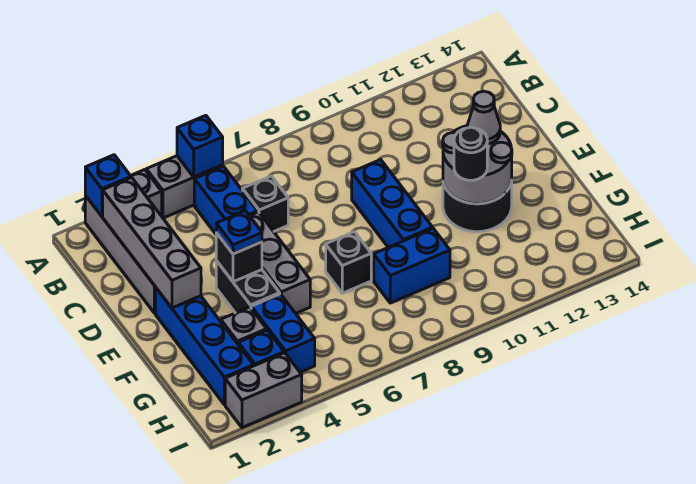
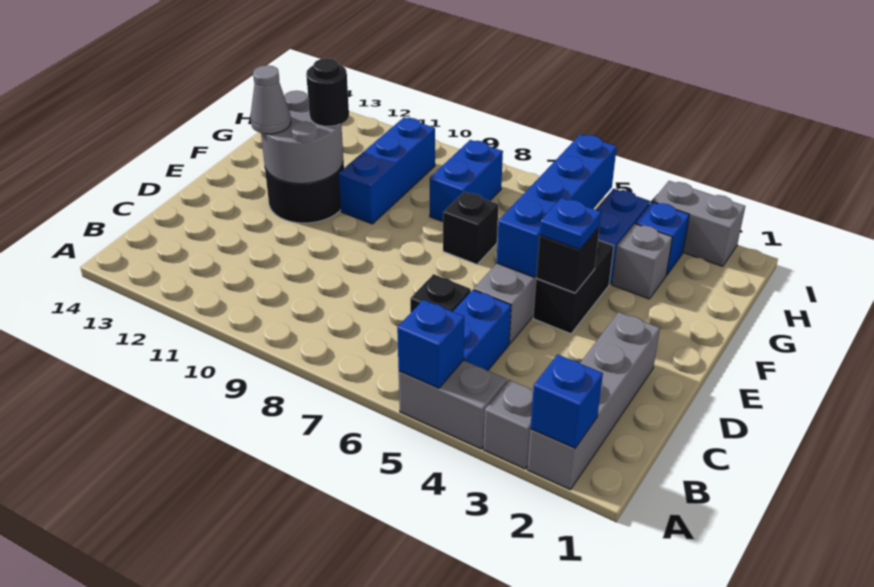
grey 1x4 brick [103,178,201,308] -> none
blue 1x3 brick [352,160,432,247] -> blue 1x3 brick moved to [338,118,435,224]
blue 1x4 brick [155,287,253,405] -> blue 1x4 brick moved to [497,134,617,277]
blue 1x2 brick [374,228,450,303] -> blue 1x2 brick turned to [430,140,503,222]

